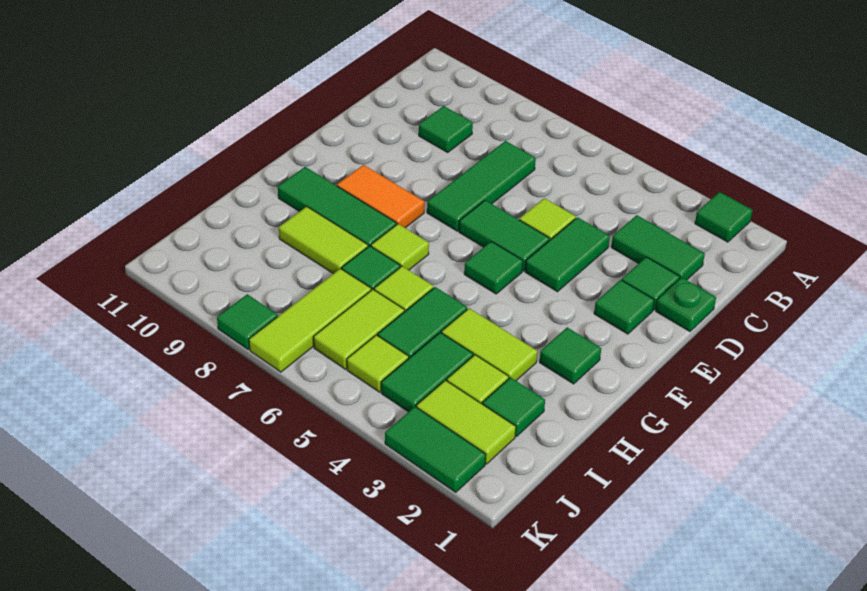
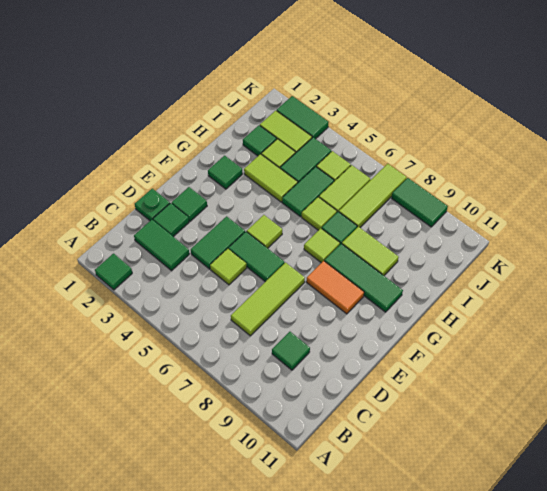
green 1x3 tile [427,141,536,231] -> lime 1x3 tile [231,263,305,336]
green 1x1 tile [464,241,523,294] -> lime 1x1 tile [247,215,282,248]
green 1x1 tile [217,294,278,349] -> green 1x2 tile [392,178,448,227]

